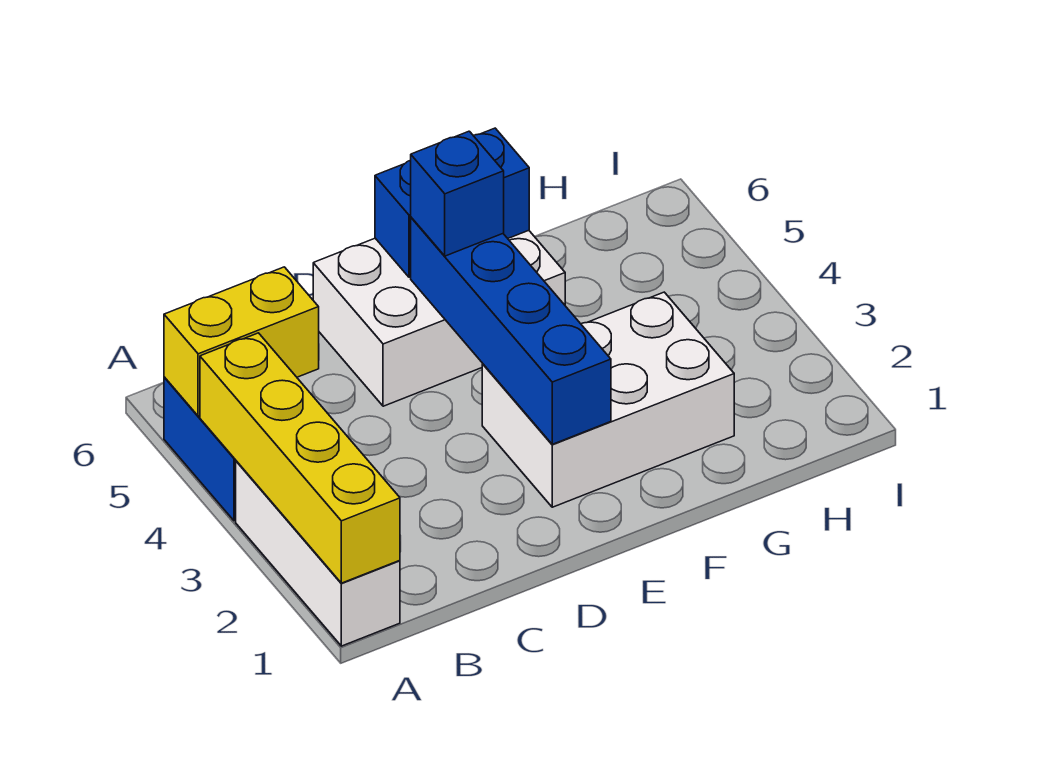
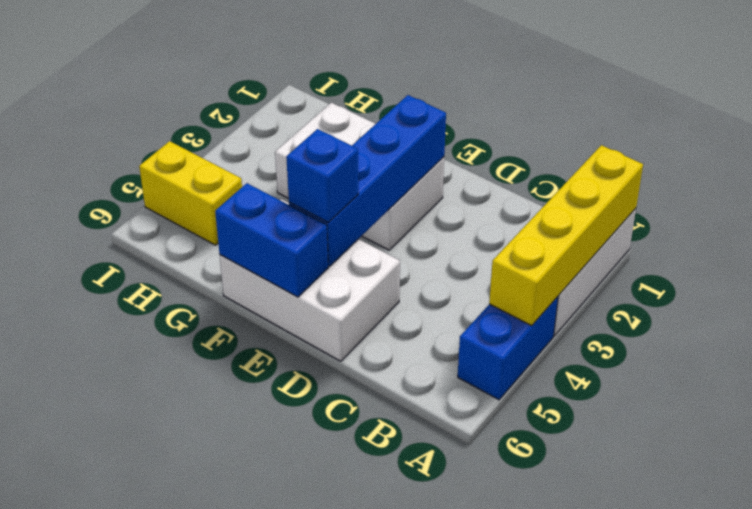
yellow 1x2 brick [164,267,319,416] -> yellow 1x2 brick moved to [139,141,242,245]

